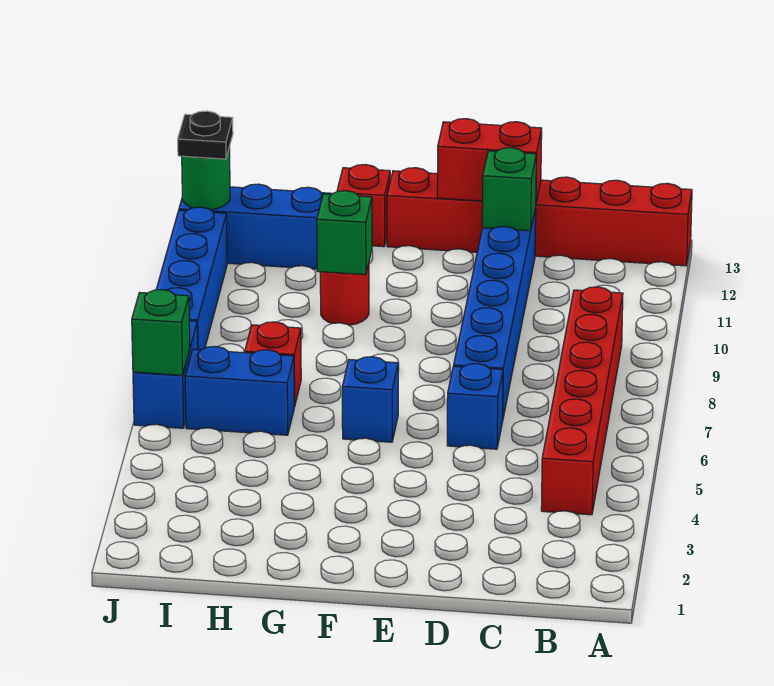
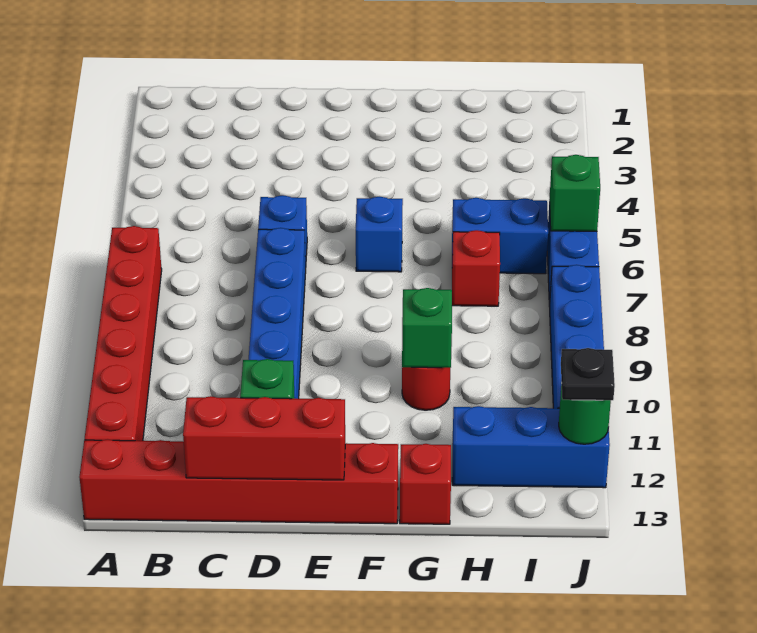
red 1x6 brick [541,287,623,515] -> red 1x6 brick moved to [85,226,162,441]
red 1x2 brick [437,119,542,202] -> red 1x3 brick [183,396,345,480]

